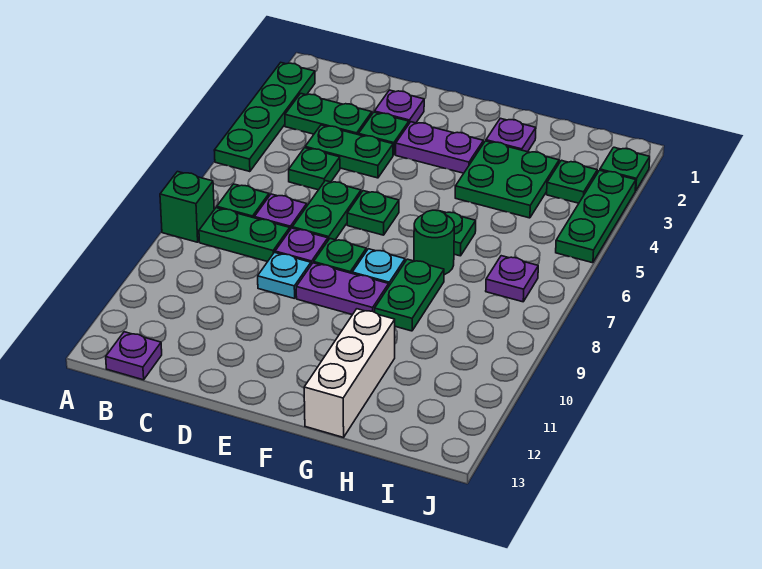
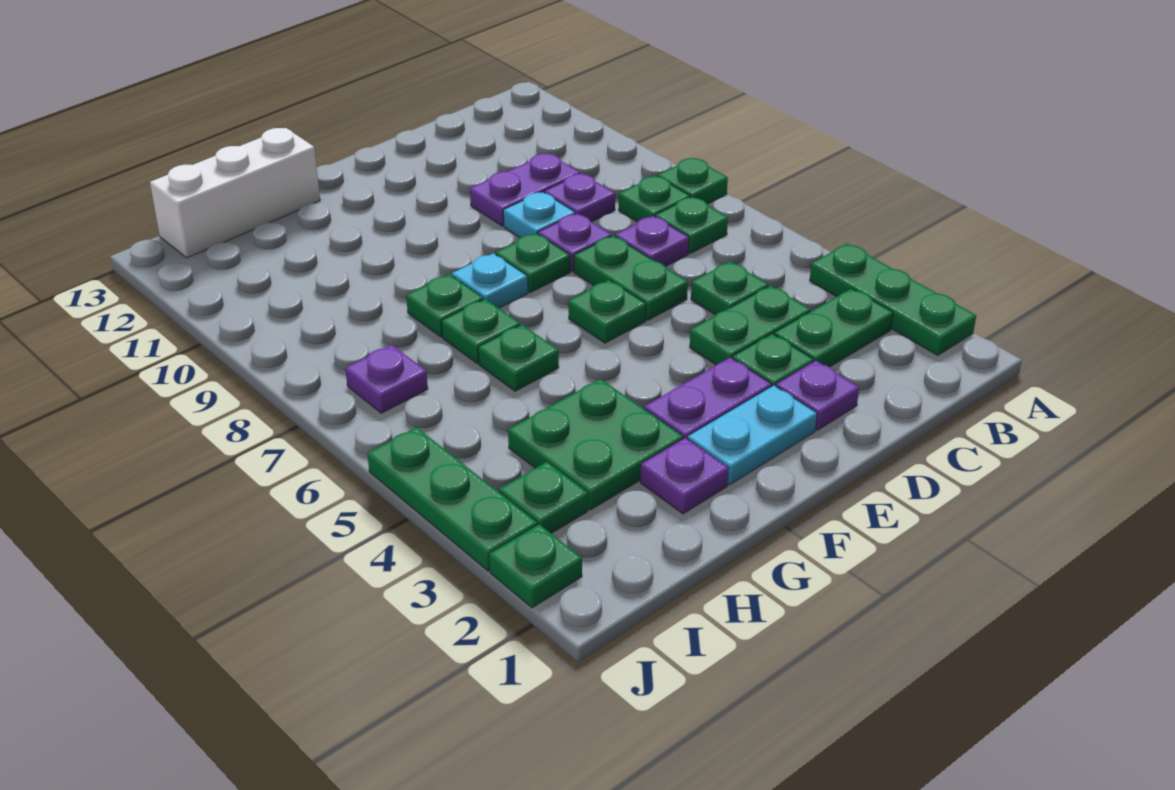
green 1x4 plate [214,63,315,172] -> green 1x3 plate [810,244,976,355]
green 1x1 brick [160,172,214,242] -> green 1x1 plate [657,158,728,204]
green 1x2 plate [199,208,290,262] -> green 1x1 plate [619,176,690,222]
purple 1x1 plate [106,332,162,380] -> purple 1x1 plate moved to [544,174,615,222]
none -> cyan 1x2 plate [688,386,817,485]
purple 1x2 plate [296,263,389,315] -> purple 1x2 plate moved to [470,154,580,226]
green 1x1 round brick [414,210,454,275] -> green 1x1 plate [442,299,520,364]
green 1x2 plate [375,259,444,331] -> green 1x1 plate [406,274,483,337]
white 1x3 brick [304,309,395,437] -> white 1x3 brick turned to [150,128,320,258]

